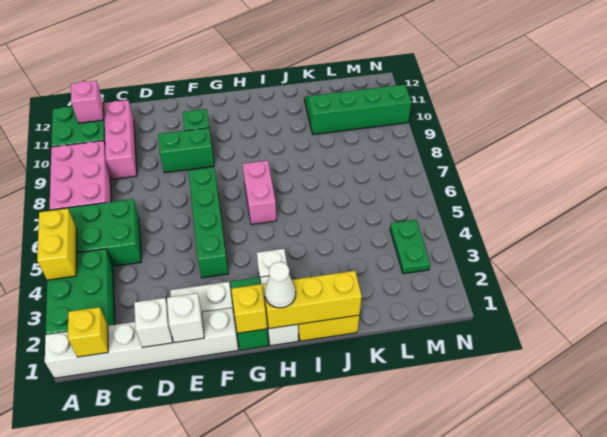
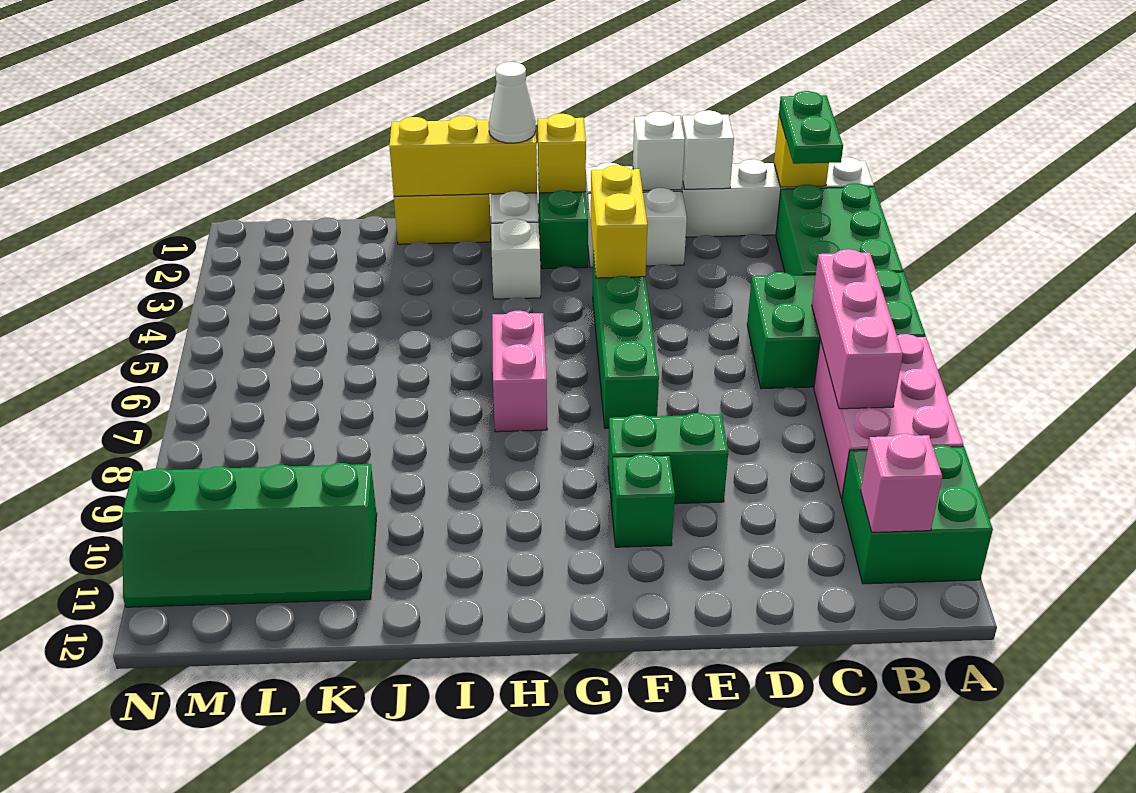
yellow 1x2 brick [37,209,77,280] -> yellow 1x2 brick moved to [590,165,647,278]
pink 1x3 brick [104,100,137,179] -> pink 1x3 brick moved to [812,249,903,409]
green 1x2 plate [390,220,430,274] -> green 1x2 plate moved to [779,91,843,164]

